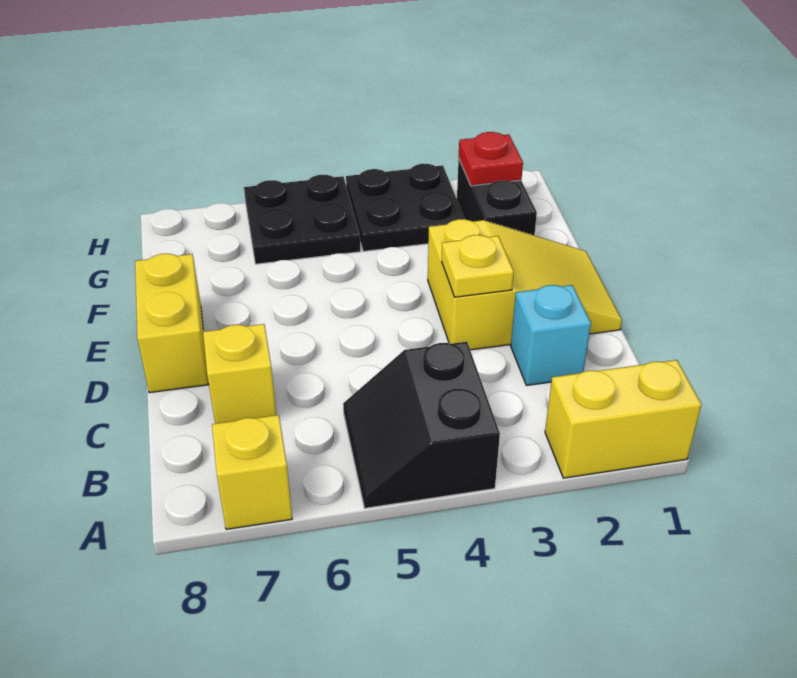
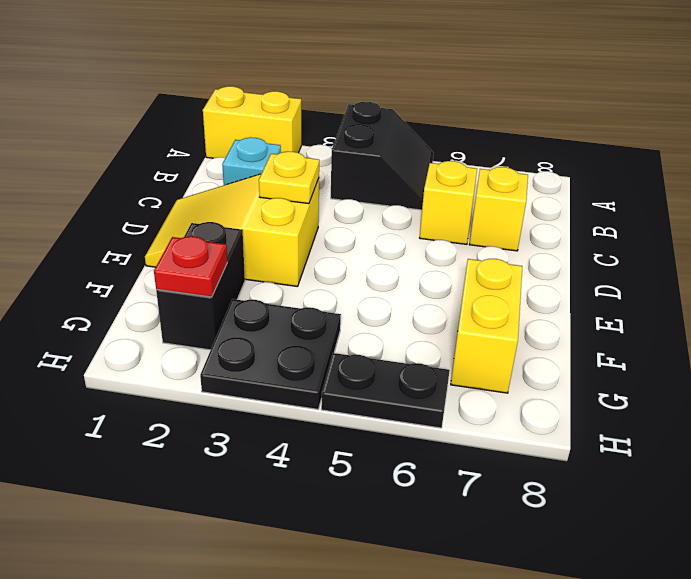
yellow 1x1 brick [212,415,292,529] -> yellow 1x1 brick moved to [420,161,477,244]
yellow 1x2 brick [135,254,209,393] -> yellow 1x2 brick moved to [451,259,522,393]
black 2x2 plate [244,175,361,264] -> black 1x2 plate [321,353,450,428]

